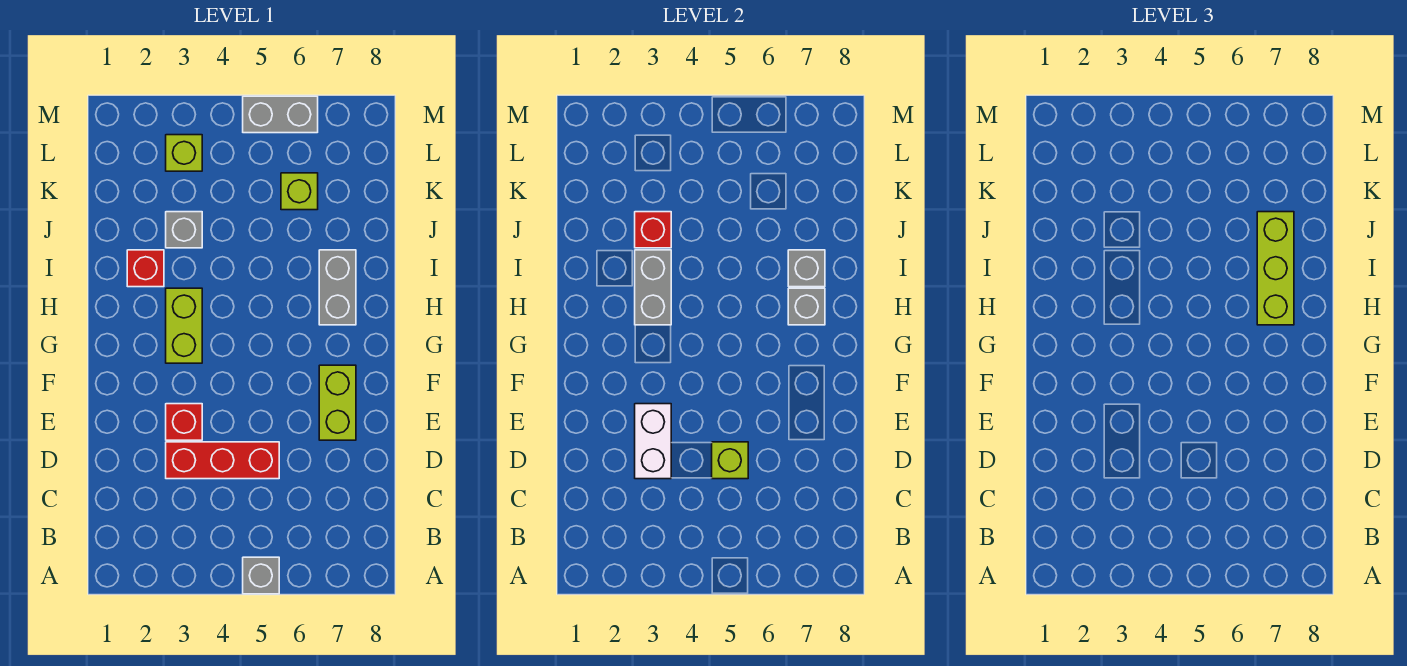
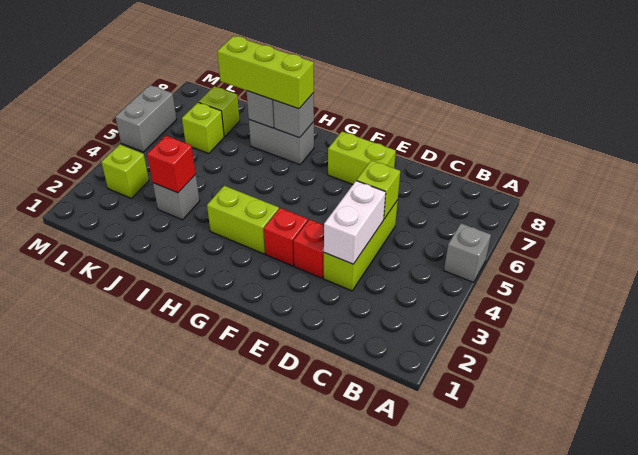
red 1x3 brick [166,442,279,479] -> lime 1x3 brick [324,200,398,291]
white 1x2 brick [635,404,671,479] -> white 1x2 brick turned to [324,181,386,264]
grey 1x2 brick [635,250,671,325] -> none
red 1x1 brick [127,250,164,287] -> red 1x1 brick moved to [264,208,308,266]
none -> lime 1x1 brick [199,86,240,137]

